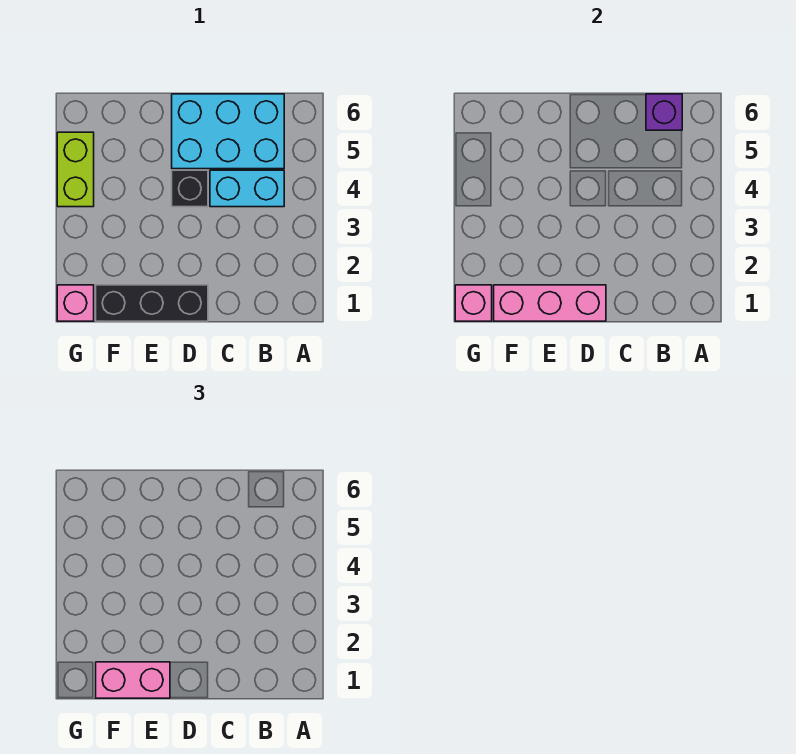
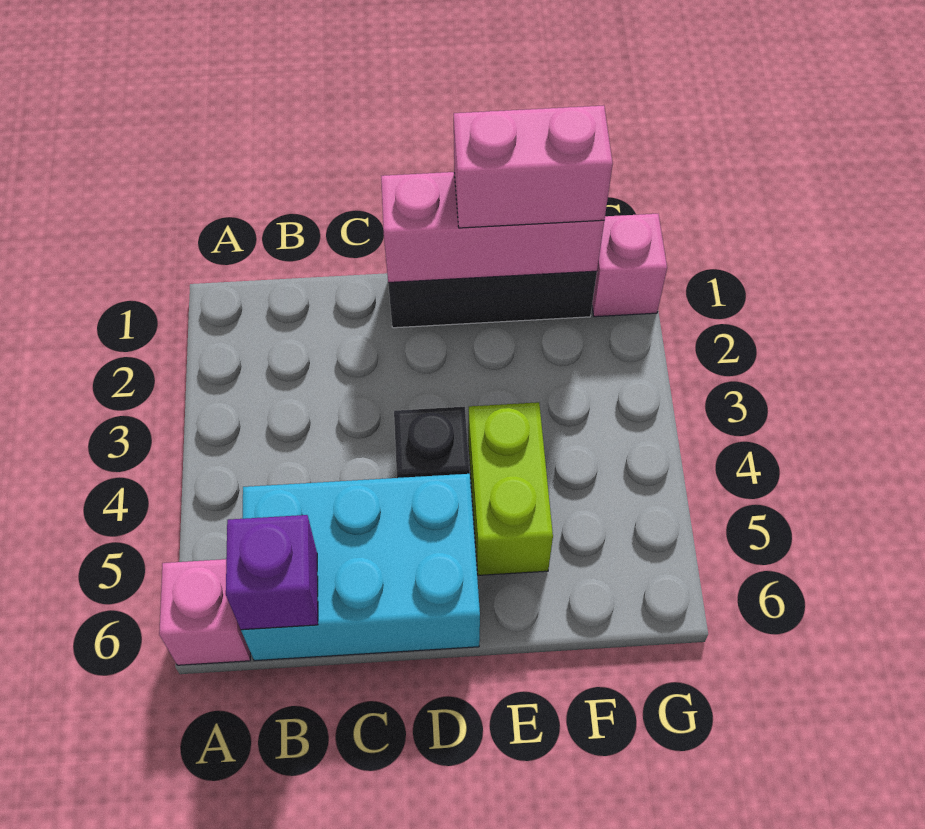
cyan 1x2 brick [210,170,284,207] -> none
pink 1x1 brick [455,285,492,321] -> pink 1x1 brick moved to [159,559,250,665]
lime 1x2 brick [57,132,94,207] -> lime 1x2 brick moved to [468,402,553,575]

